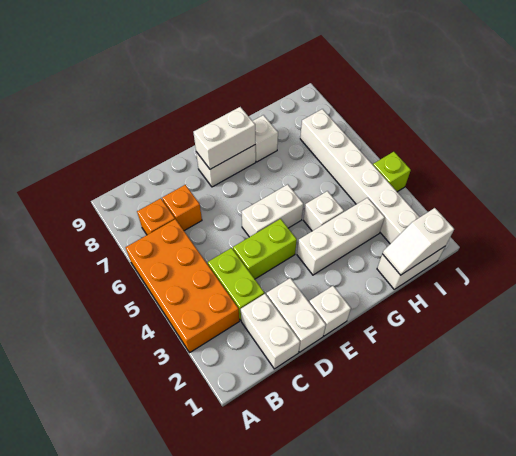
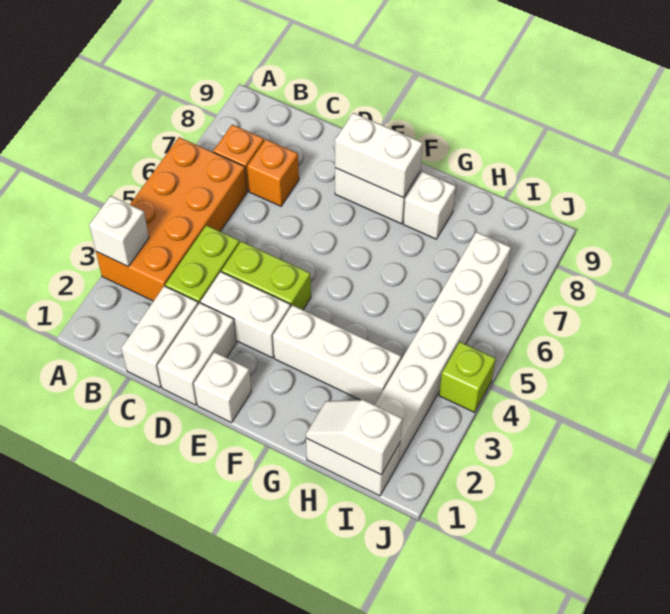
white 1x2 brick [242,184,303,237] -> white 1x2 brick moved to [201,272,291,358]
white 1x1 brick [304,191,344,231] -> white 1x1 brick moved to [89,196,149,267]

